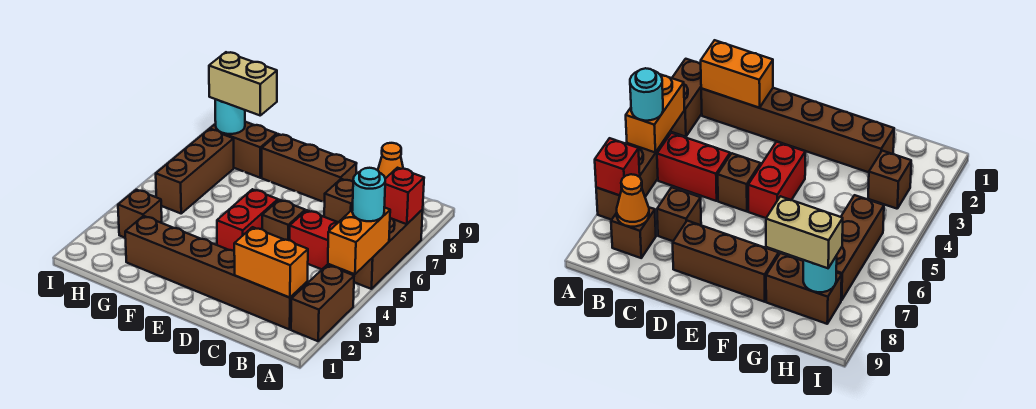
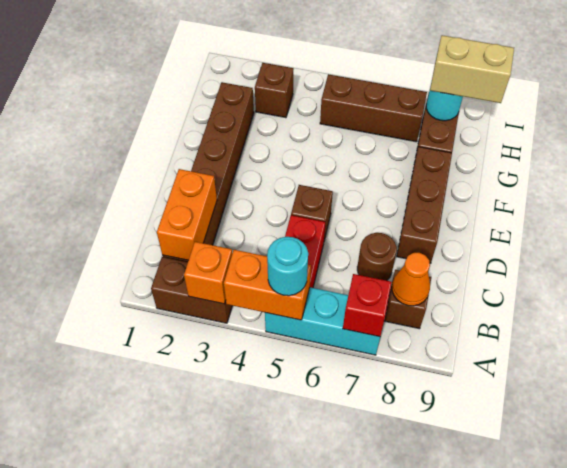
none -> orange 1x1 brick [184,242,232,304]
brown 1x3 brick [345,210,423,289] -> cyan 1x3 brick [265,287,380,355]
brown 1x1 brick [324,179,353,222] -> brown 1x1 round brick [357,233,397,281]
red 1x2 brick [217,189,278,251] -> none
tan 1x2 brick [209,52,277,115] -> tan 1x2 brick turned to [430,35,514,103]

